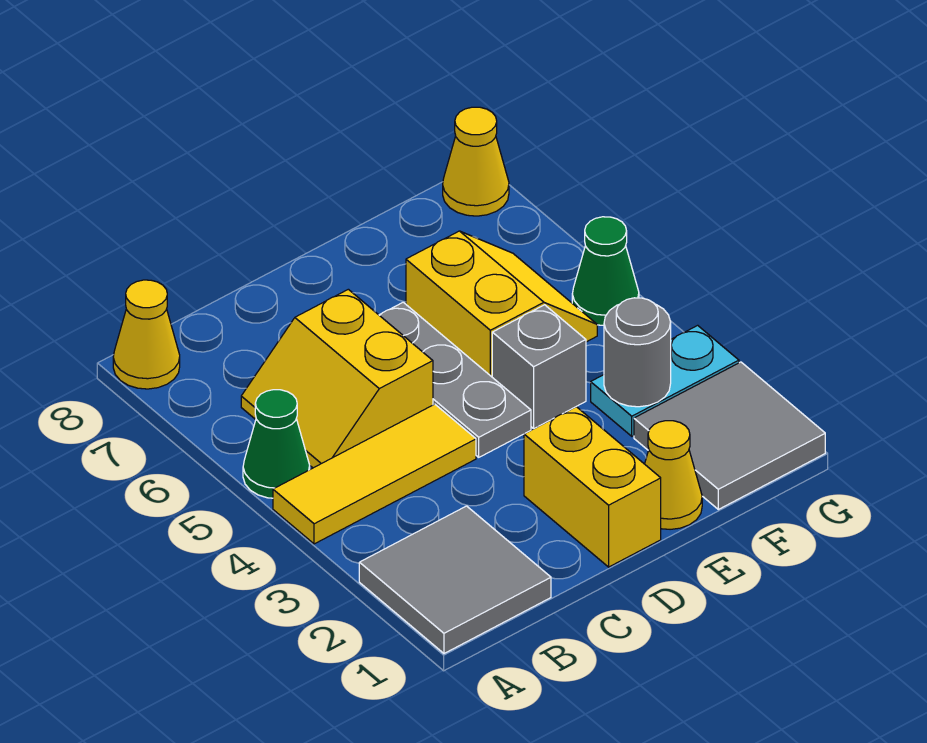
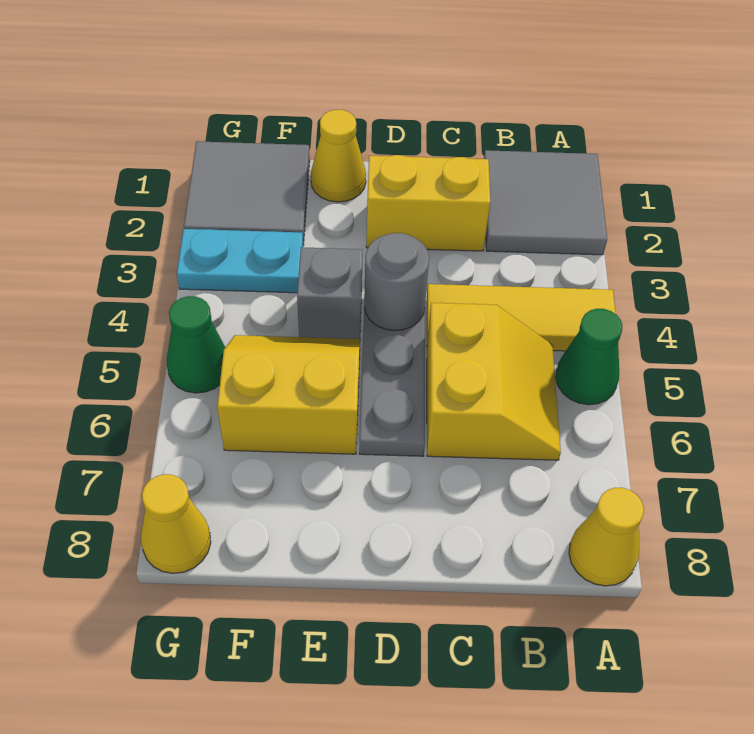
yellow 1x2 brick [524,407,661,567] -> yellow 1x2 brick turned to [366,155,490,251]
yellow 2x2 slope [406,231,597,377] -> yellow 2x2 slope turned to [217,335,360,454]
grey 1x1 round brick [604,298,671,407] -> grey 1x1 round brick moved to [364,233,429,331]

